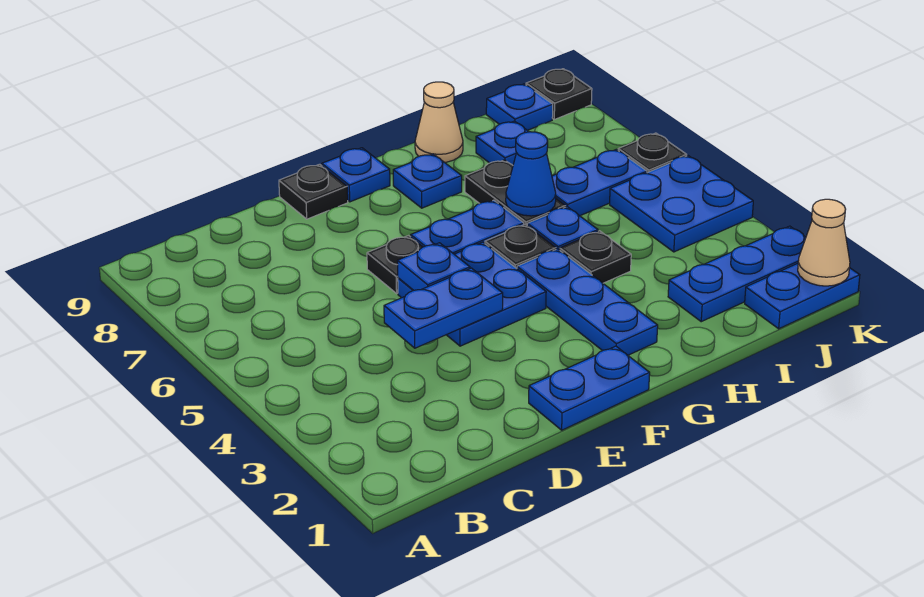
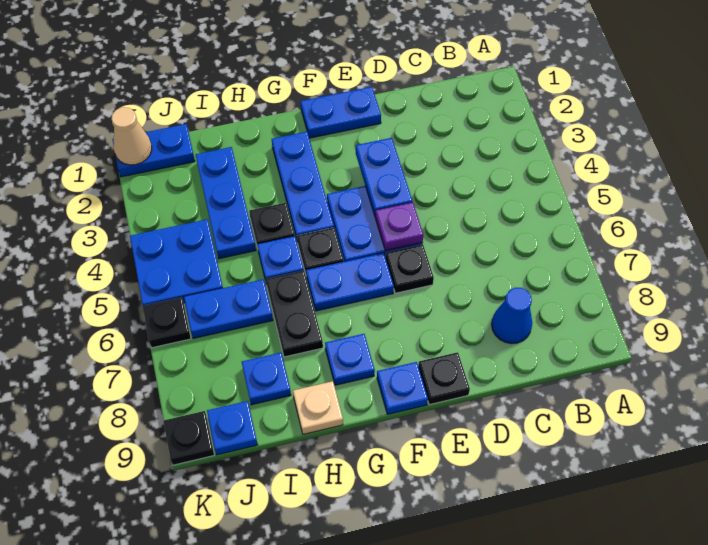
blue 1x2 plate [384,268,503,348] -> blue 1x2 plate turned to [356,138,412,216]
blue 1x1 plate [398,243,470,290] -> purple 1x1 plate [375,202,423,251]
blue 1x1 cone [506,132,556,216] -> blue 1x1 cone moved to [492,288,532,344]
tan 1x1 cone [415,82,463,162] -> tan 1x1 plate [293,381,343,434]
blue 1x3 plate [668,226,806,322] -> blue 1x3 plate turned to [196,147,256,259]

